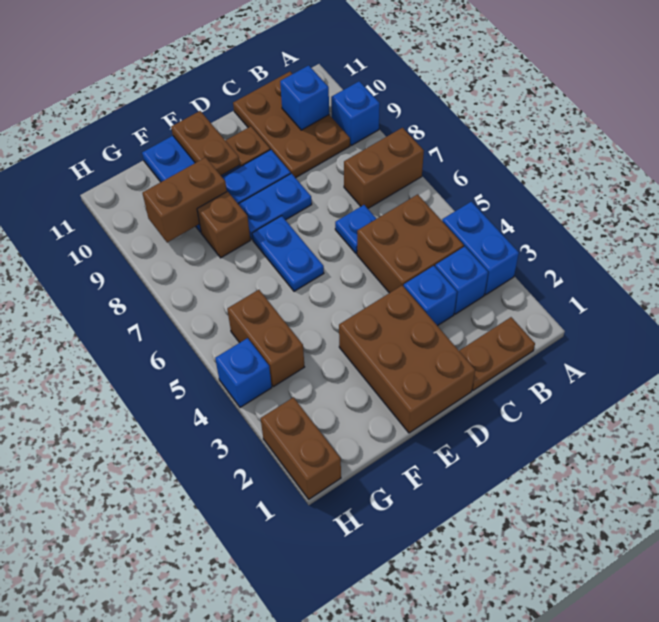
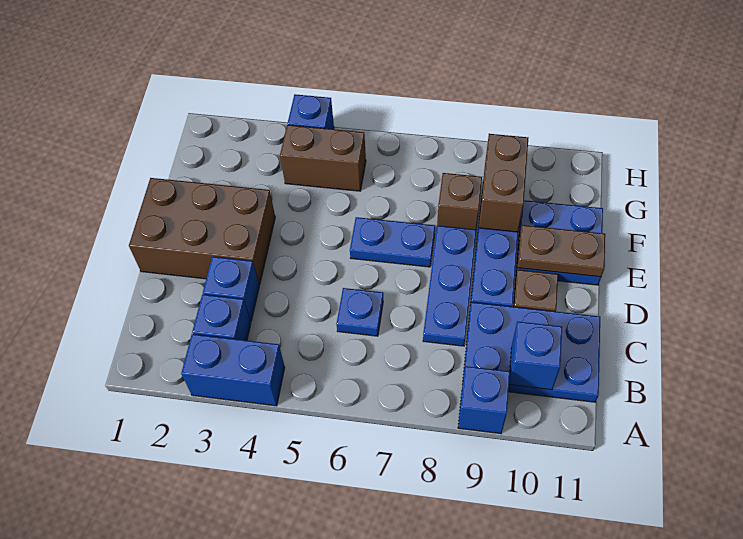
brown 1x2 brick [344,128,424,208] -> none
brown 1x2 plate [459,317,535,390] -> none
brown 2x2 brick [357,194,464,293] -> none
brown 2x3 plate [233,72,350,178] -> blue 2x3 plate [463,302,600,402]
blue 1x2 plate [238,173,312,239] -> blue 1x3 plate [423,226,476,346]
brown 1x2 brick [261,397,341,499] -> none

